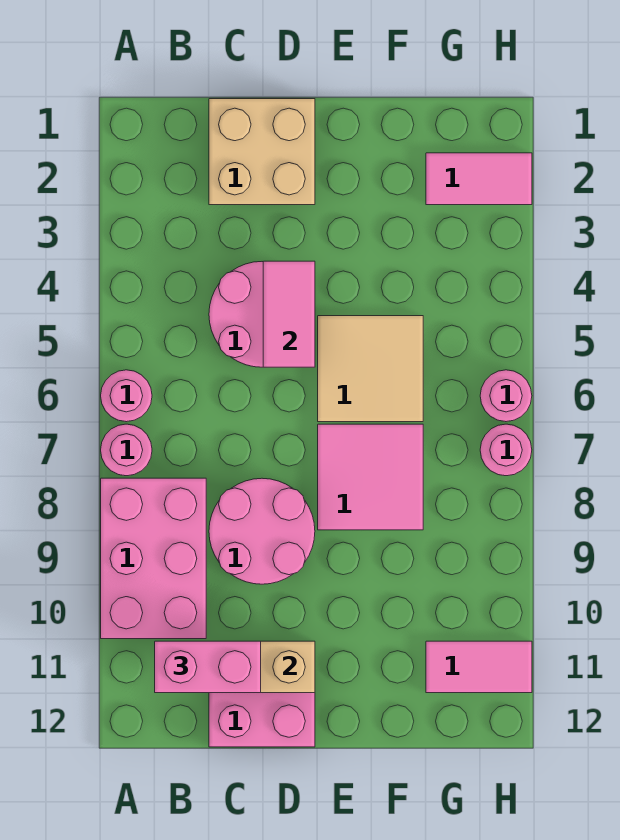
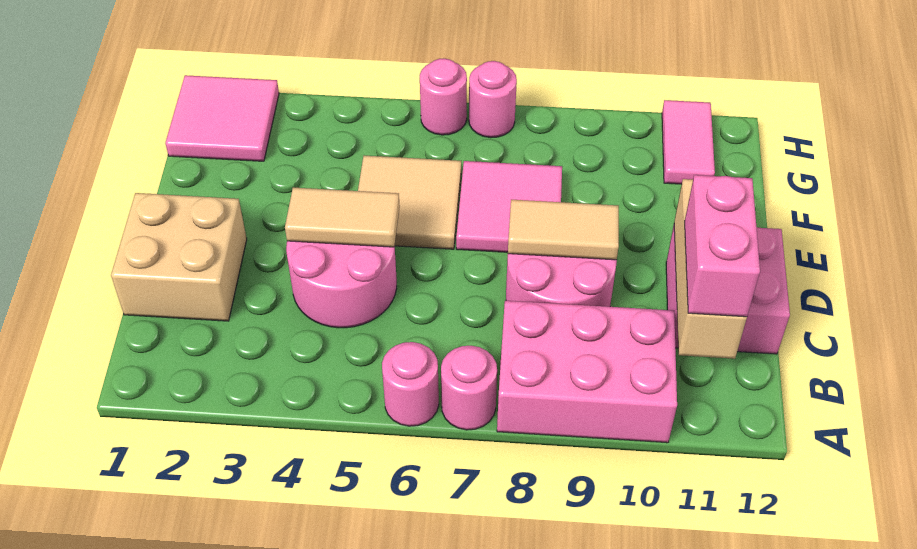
pink 1x2 tile [263,261,315,367] -> tan 1x2 tile [285,188,400,247]
none -> tan 1x2 tile [508,200,619,260]
pink 1x2 tile [426,153,532,205] -> pink 2x2 tile [166,75,279,161]

